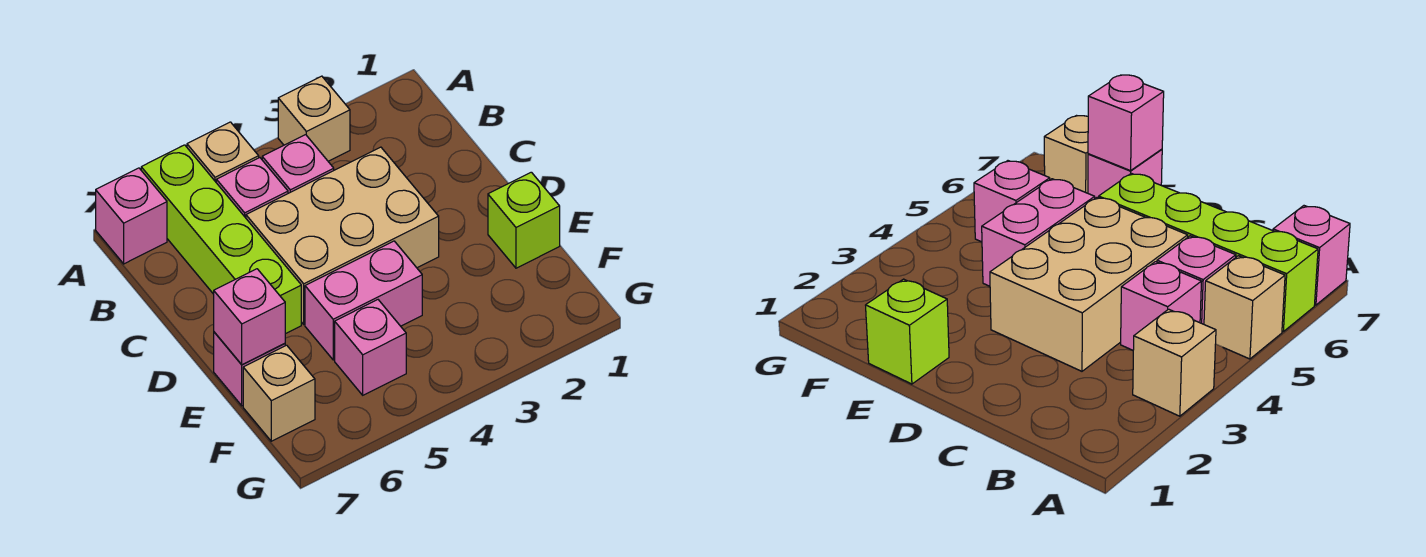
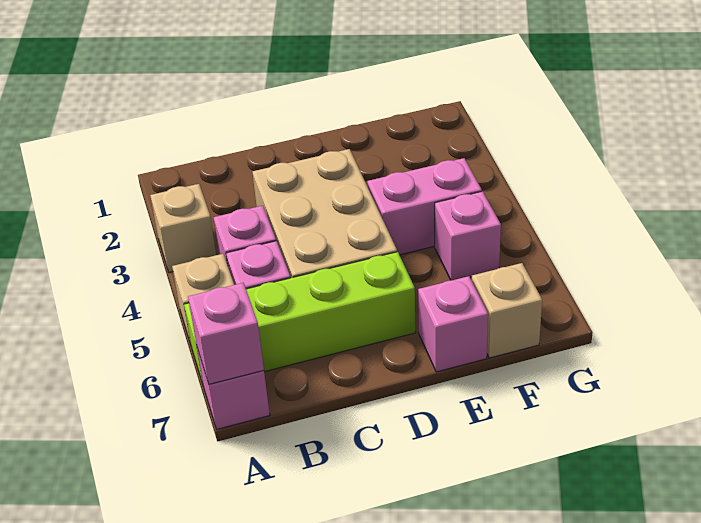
lime 1x1 brick [488,172,560,268] -> none
pink 1x2 brick [305,241,422,360] -> pink 1x2 brick turned to [367,158,482,255]
pink 1x1 brick [214,269,285,365] -> pink 1x1 brick moved to [188,283,264,384]

